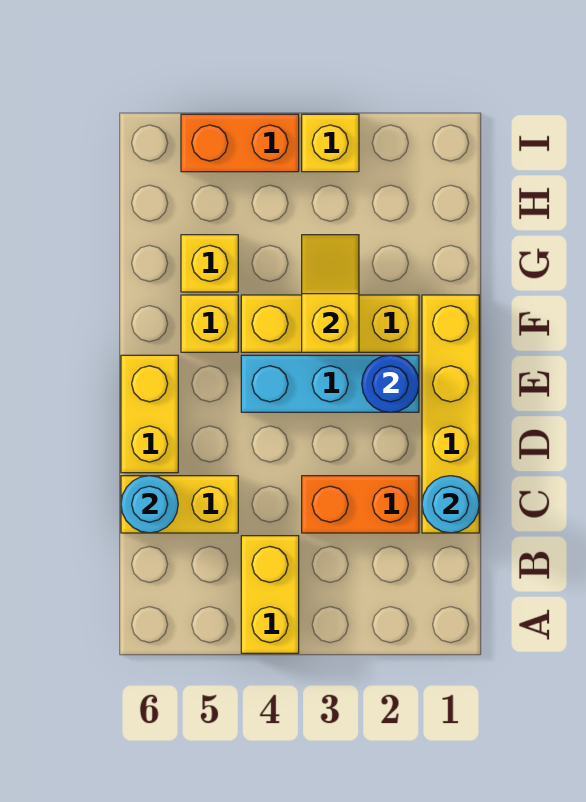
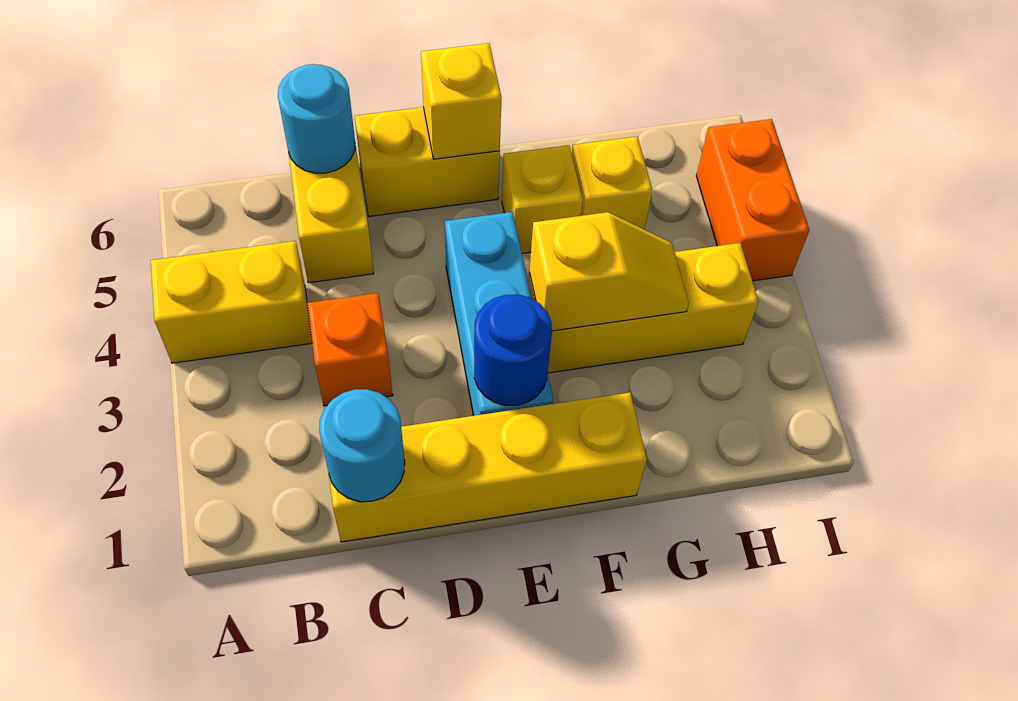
orange 1x2 brick [302,476,419,533] -> orange 1x1 brick [307,293,393,406]
yellow 1x3 brick [241,295,419,352] -> yellow 1x3 brick turned to [529,243,759,373]
yellow 1x1 brick [302,114,359,172] -> yellow 1x1 brick moved to [421,43,502,159]

